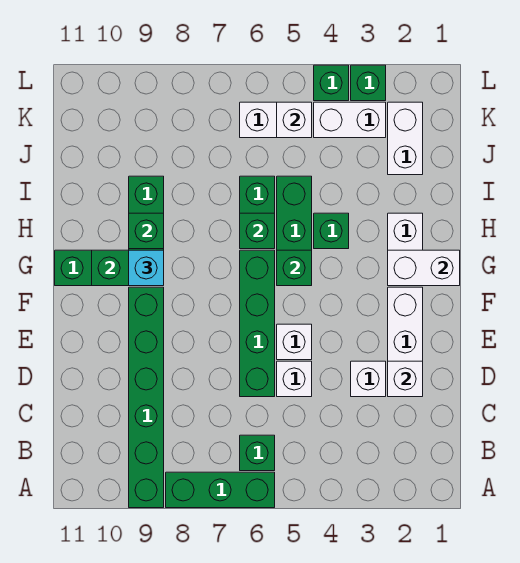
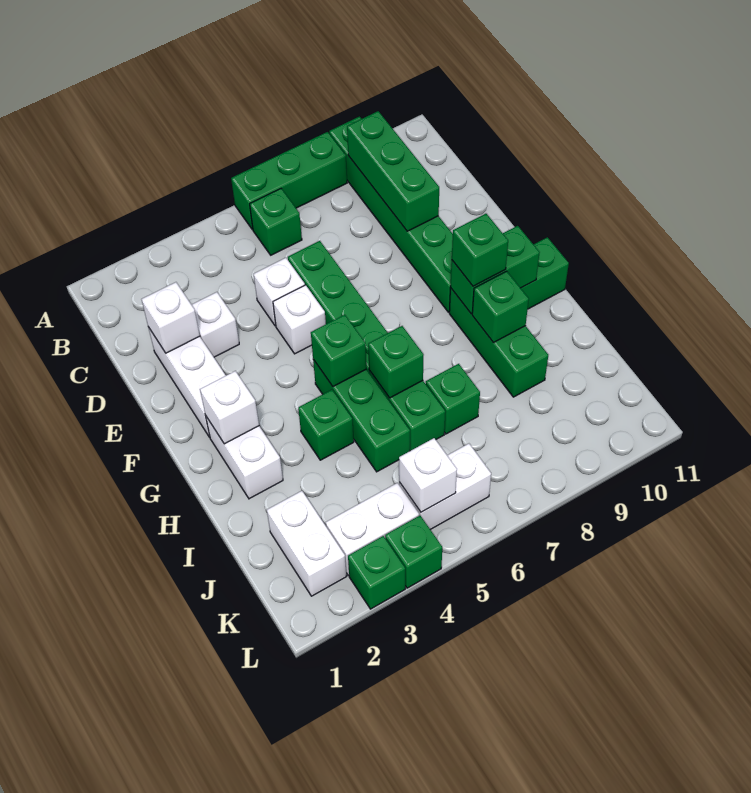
none -> green 1x3 brick [347,111,439,231]
white 1x2 brick [388,250,460,286] -> white 1x1 brick [200,371,259,444]
cyan 1x1 brick [129,250,164,286] -> green 1x1 brick [452,214,508,286]
none -> green 1x1 brick [426,364,480,434]

